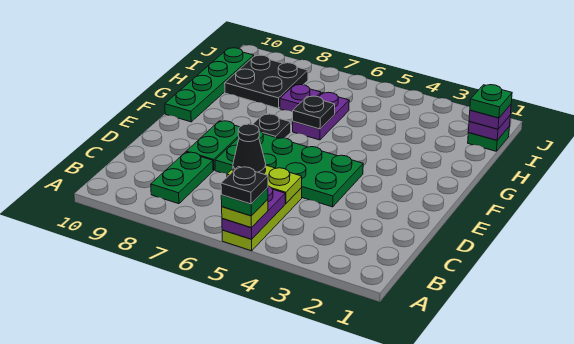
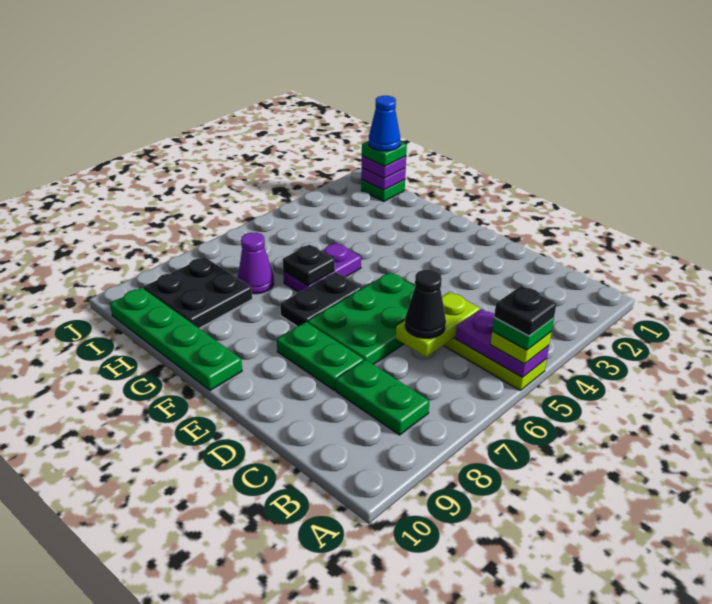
green 2x4 plate [215,131,363,207] -> green 2x3 plate [308,272,415,365]
black 1x1 plate [252,114,291,138] -> black 1x2 plate [280,272,362,326]
purple 1x2 plate [293,92,349,140] -> purple 1x2 plate turned to [283,243,361,292]
purple 1x1 plate [280,85,321,112] -> purple 1x1 cone [238,233,274,294]
none -> blue 1x1 cone [369,96,400,151]

